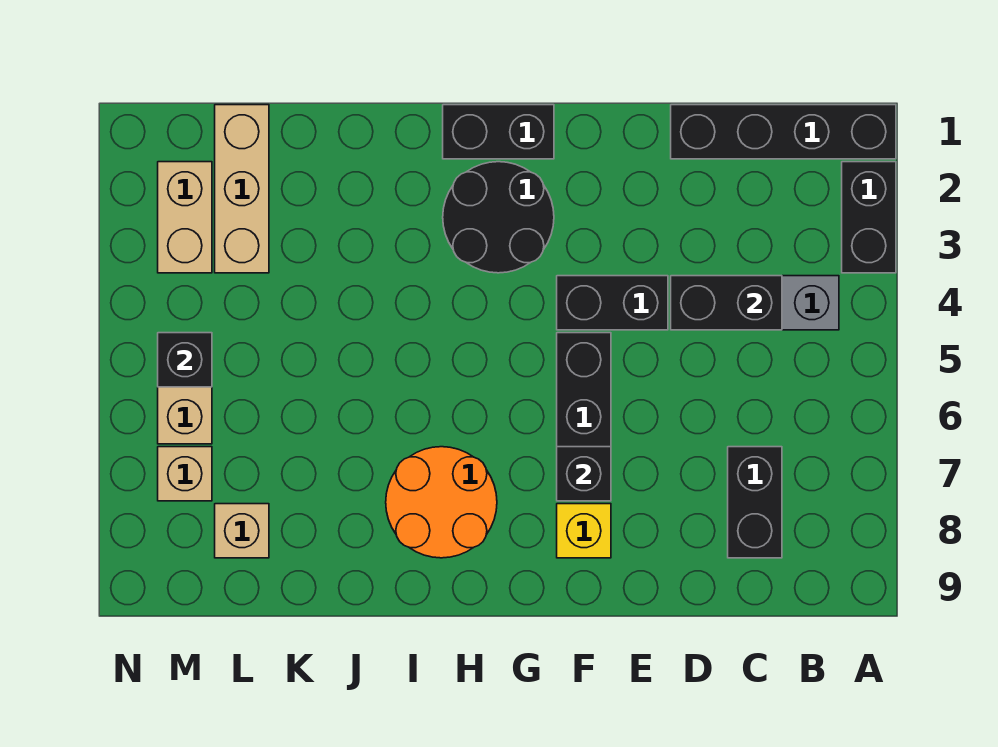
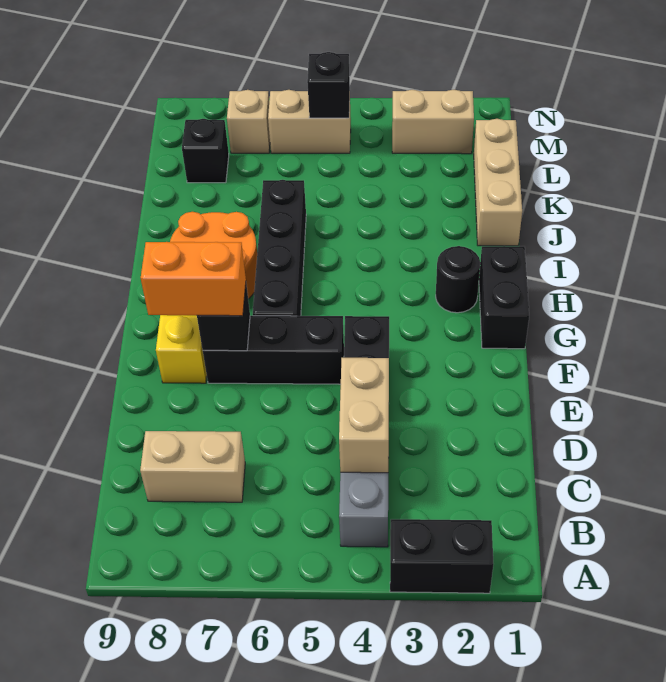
black 1x4 brick [671,105,896,159] -> black 1x4 brick moved to [253,180,306,316]
black 1x2 brick [671,276,782,330] -> tan 1x2 brick [339,358,389,473]
black 1x2 brick [728,447,782,558] -> tan 1x2 brick [140,431,245,502]
none -> orange 1x2 brick [141,242,246,316]
black 2x2 round brick [443,162,554,273] -> black 1x1 round brick [436,246,480,313]
tan 1x3 brick [215,105,269,273] -> tan 1x3 brick turned to [474,119,522,246]
tan 1x1 brick [215,504,269,558] -> black 1x1 brick [182,119,229,183]

